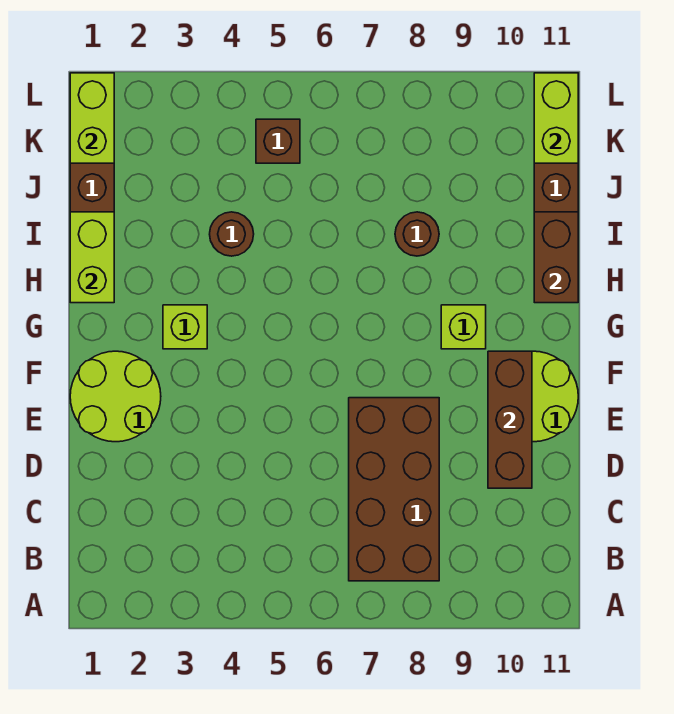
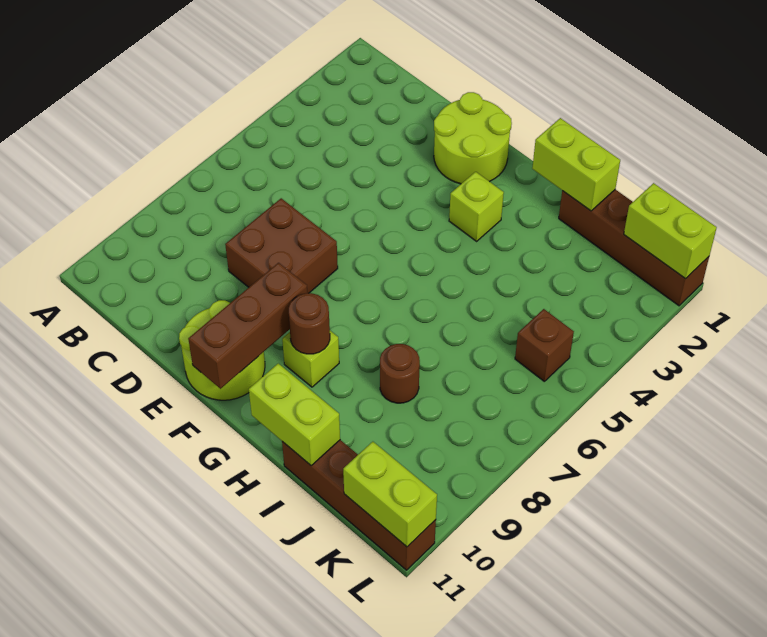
brown 2x4 brick [349,398,439,581] -> brown 2x2 brick [225,198,338,293]
brown 1x3 brick [488,351,532,488] -> brown 1x3 brick turned to [188,263,307,389]
brown 1x2 brick [534,212,578,303] -> lime 1x2 brick [249,363,340,465]
brown 1x1 round brick [210,212,254,256] -> brown 1x1 round brick moved to [289,293,330,354]

